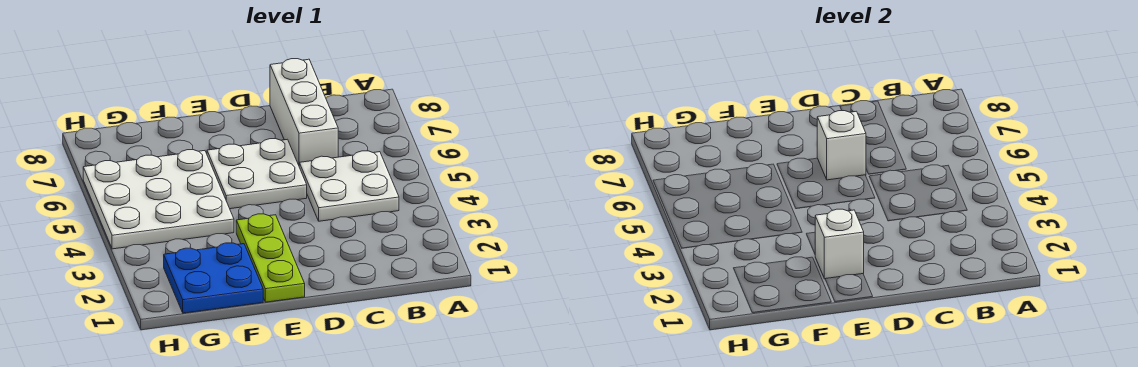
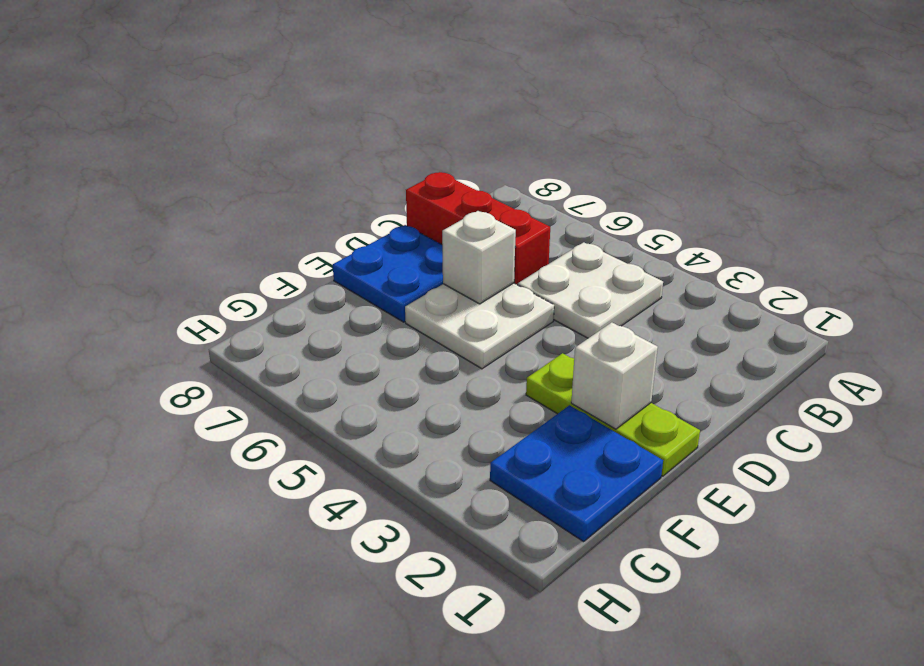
white 1x3 brick [270,59,338,165] -> red 1x3 brick [406,172,550,285]
none -> blue 2x2 plate [333,225,443,322]
white 3x3 plate [83,150,234,249] -> none

